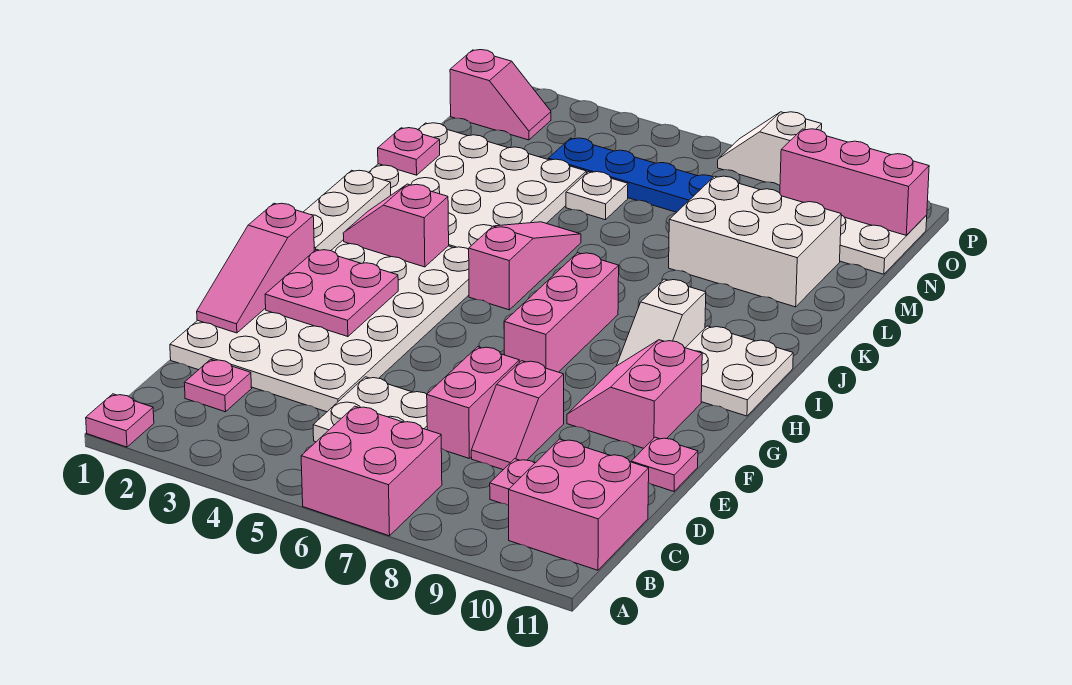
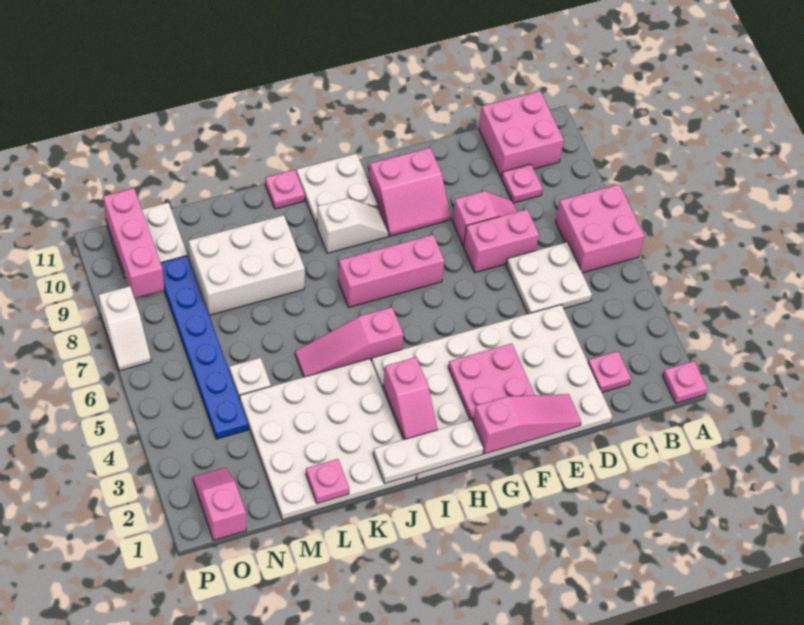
pink 1x1 plate [631,437,698,491] -> pink 1x1 plate moved to [265,170,305,209]
white 2x3 brick [669,176,841,307] -> white 2x3 brick turned to [188,215,305,315]

